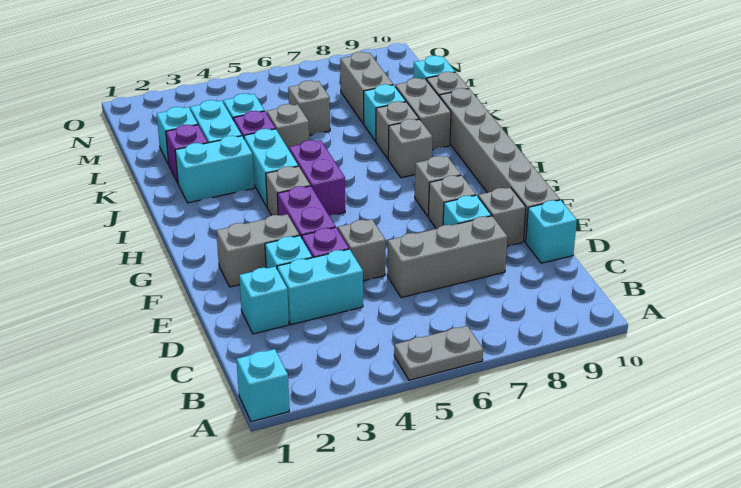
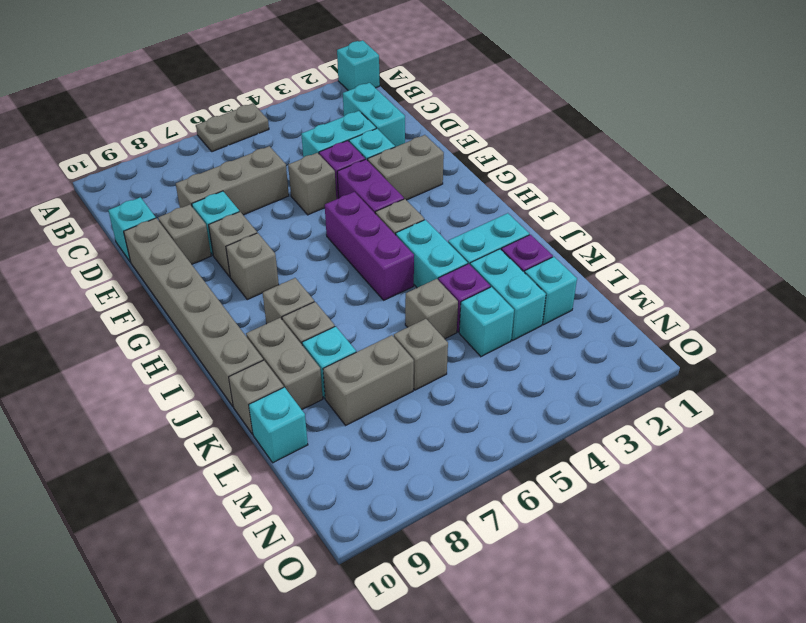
cyan 1x1 brick [239,267,289,334] -> cyan 1x2 brick [343,83,405,147]
purple 1x2 brick [289,140,345,216] -> purple 1x3 brick [325,192,414,300]
grey 1x2 brick [340,52,393,124] -> grey 1x2 brick turned to [323,335,414,425]

